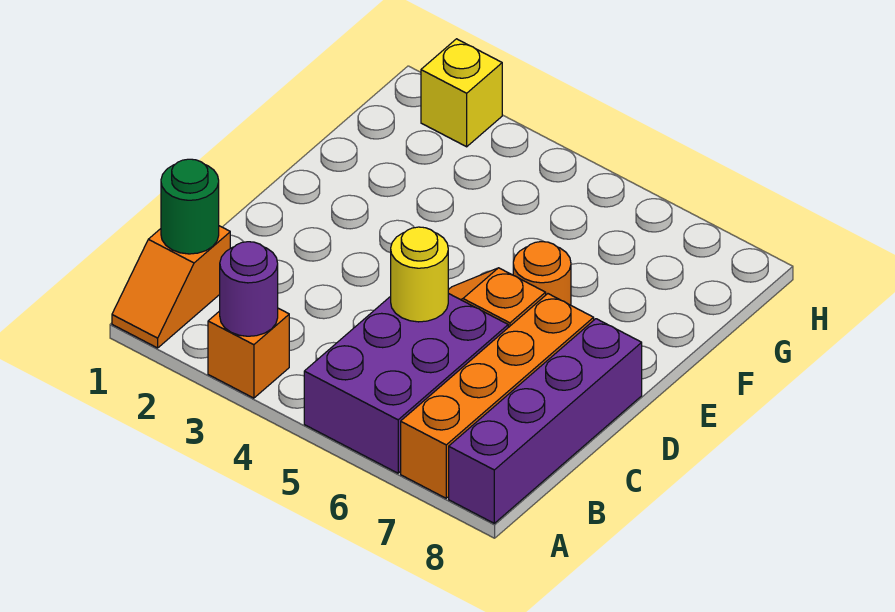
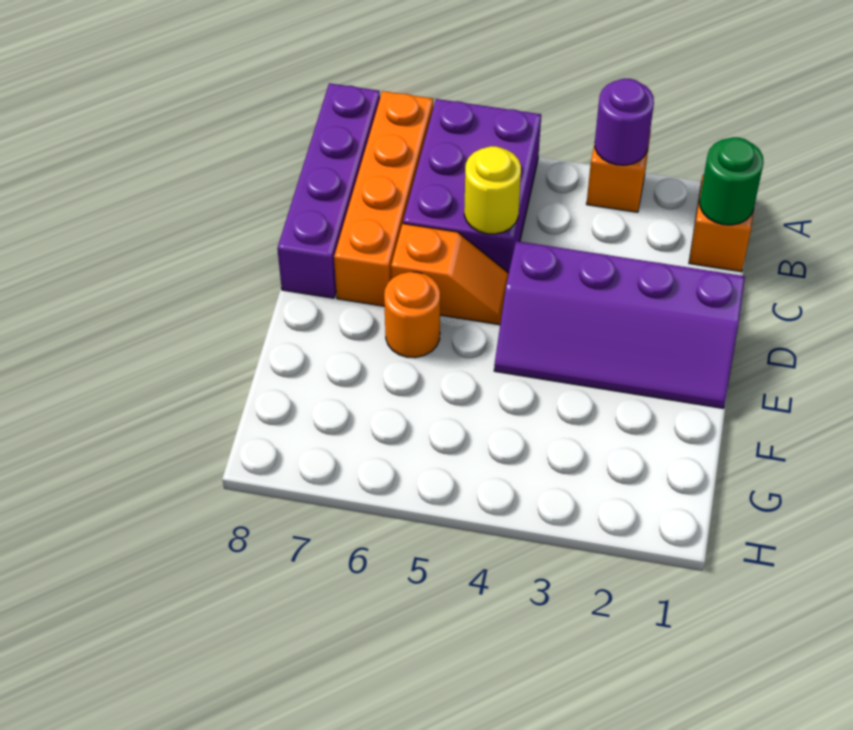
none -> purple 2x4 slope [494,241,745,408]
yellow 1x1 brick [421,39,502,147] -> none

